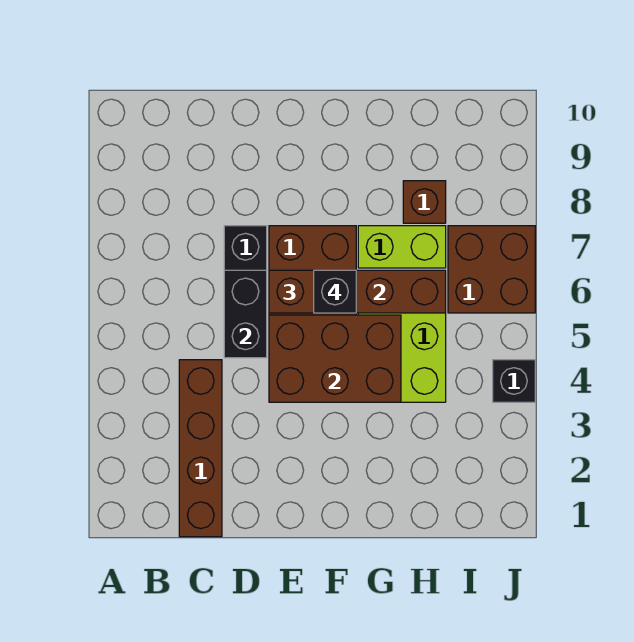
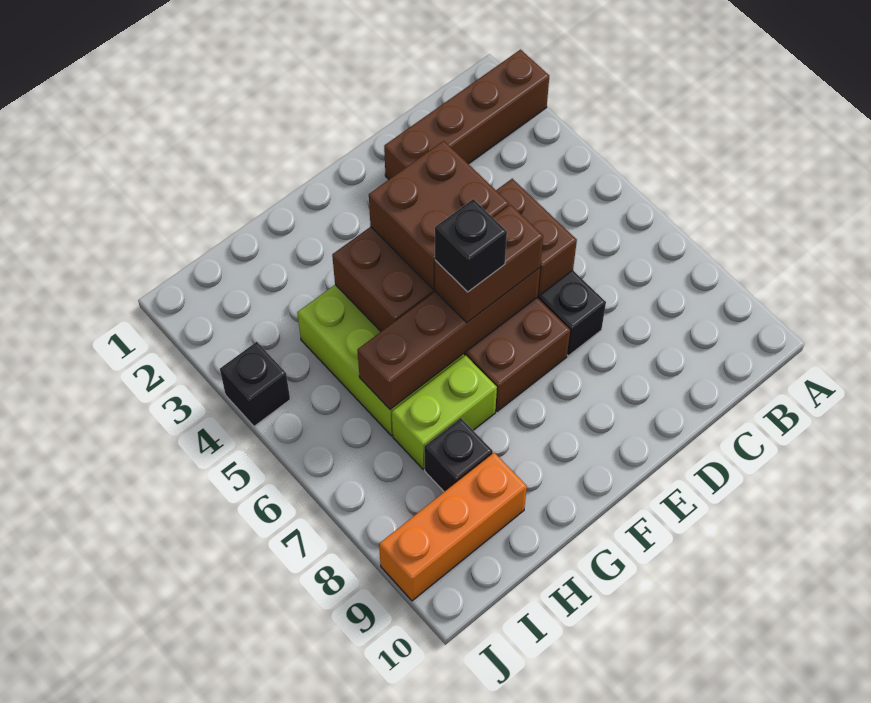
brown 1x4 brick [179,360,222,537] -> brown 1x4 brick turned to [384,50,549,179]
black 1x2 brick [224,270,267,358] -> brown 1x2 brick [496,179,577,296]
brown 1x1 brick [403,181,446,223] -> black 1x1 brick [424,418,493,492]
none -> orange 1x3 brick [379,453,527,601]
brown 2x2 brick [448,226,535,313] -> brown 2x2 brick moved to [369,141,509,289]

